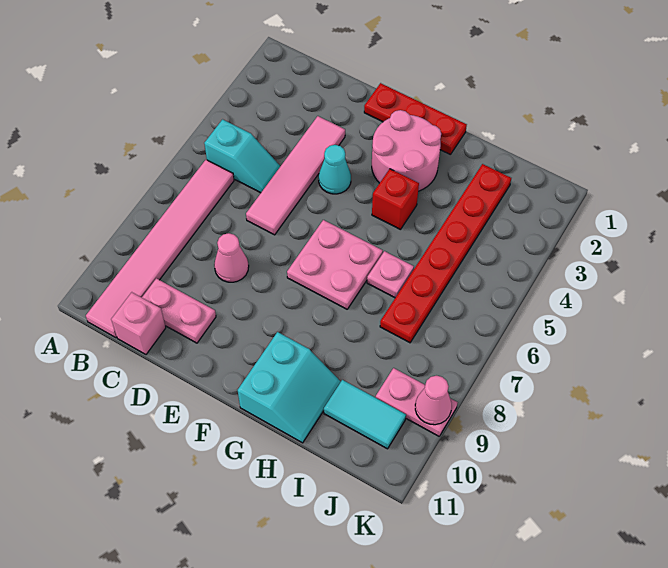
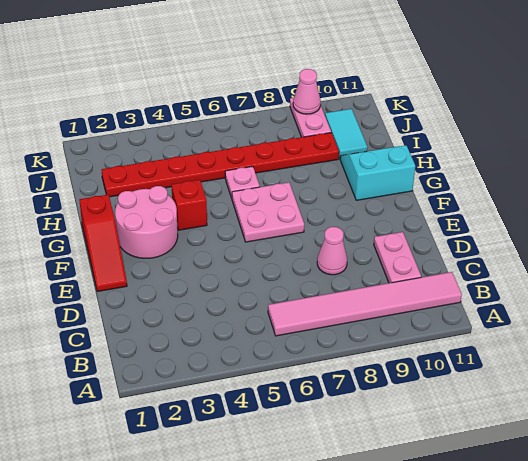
cyan 1x2 slope [204,119,280,193] -> none
pink 1x1 brick [111,292,166,354] -> none
pink 1x4 tile [246,116,345,235] -> none
red 1x3 plate [364,83,467,155] -> red 1x3 slope [79,195,127,292]
cyan 1x1 cone [319,145,351,194] -> none
red 1x6 plate [380,164,511,343] -> red 1x8 plate [101,133,339,197]

